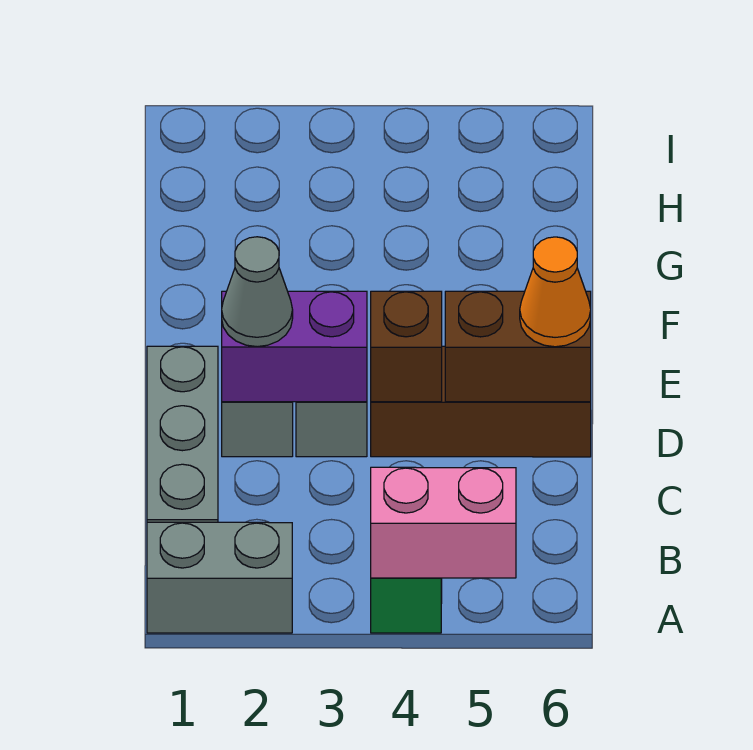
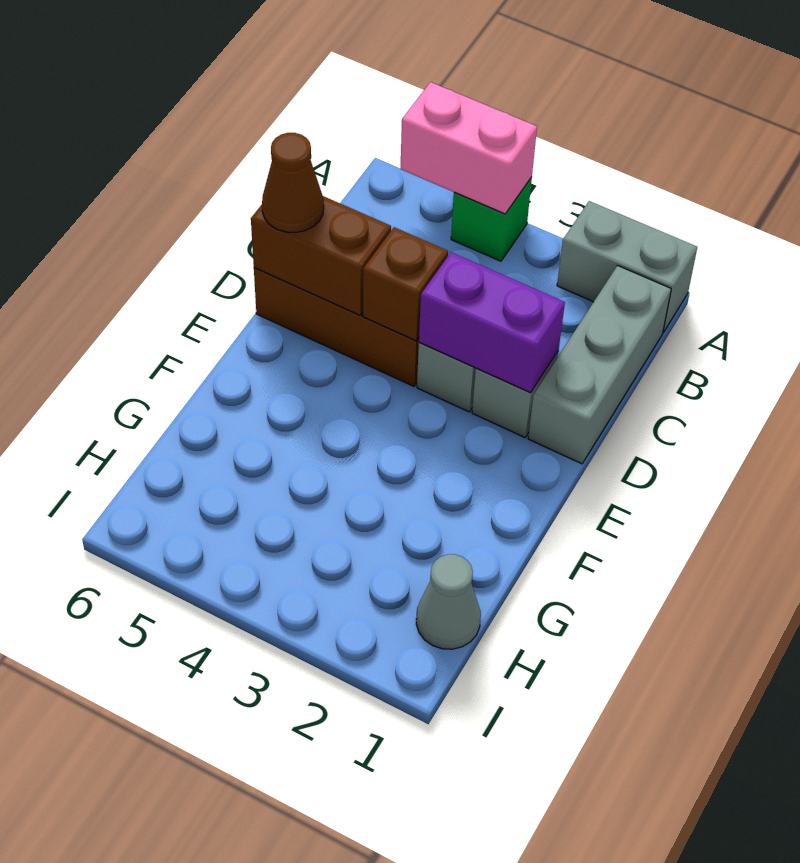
grey 1x1 cone [222,237,293,347] -> grey 1x1 cone moved to [416,554,481,649]
orange 1x1 cone [520,237,591,347] -> brown 1x1 cone [262,133,324,233]

